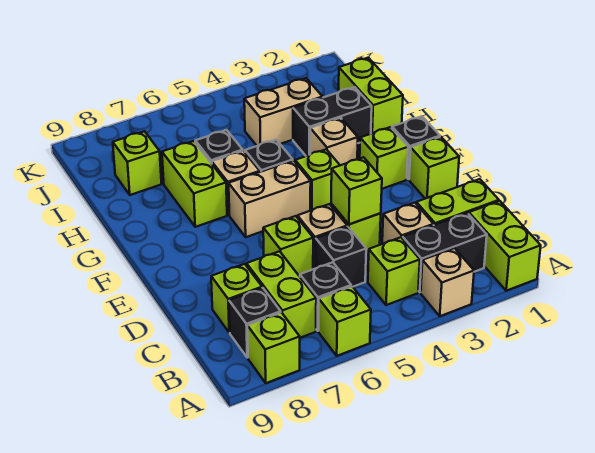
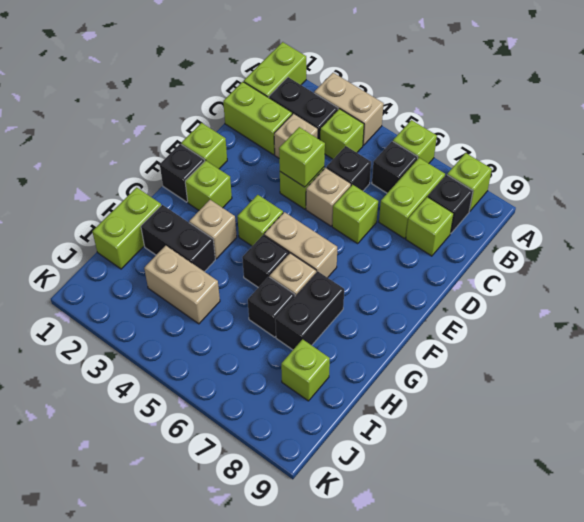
tan 1x1 brick [421,248,474,316] -> tan 1x2 brick [314,73,384,145]
lime 1x2 brick [162,141,227,227] -> black 1x2 brick [275,271,344,350]

